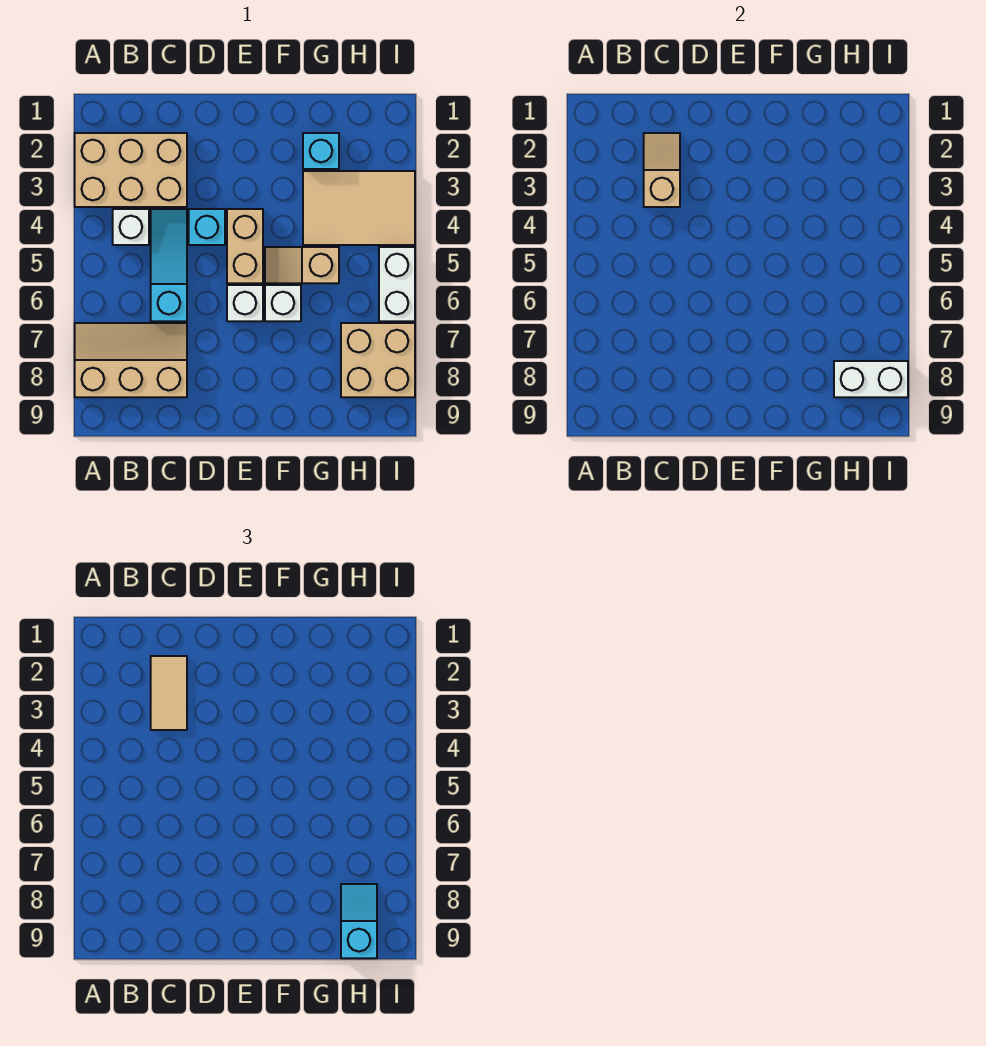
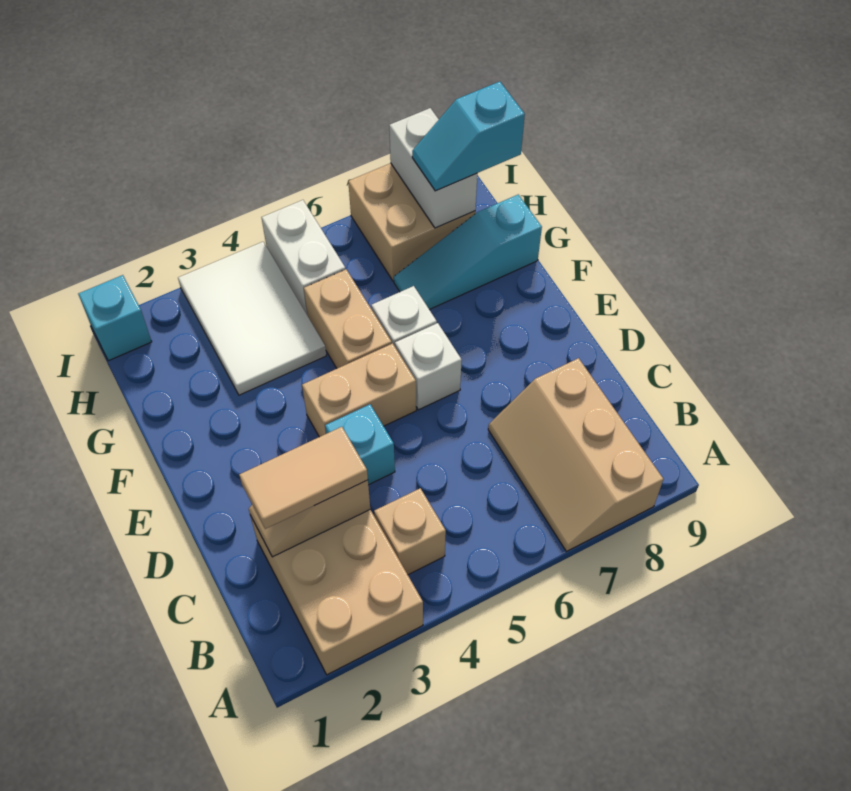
white 1x1 brick [113,209,149,245] -> tan 1x1 brick [374,488,446,575]
cyan 1x3 slope [151,209,187,321] -> cyan 1x3 slope moved to [394,195,542,310]
tan 1x2 slope [265,247,339,283] -> tan 1x2 brick [304,269,392,368]
cyan 1x1 brick [303,133,339,169] -> cyan 1x1 brick moved to [78,275,152,361]
tan 2x3 tile [303,171,415,245] -> white 2x3 tile [178,242,326,395]
white 1x2 brick [379,247,415,321] -> white 1x2 brick turned to [261,200,345,314]

